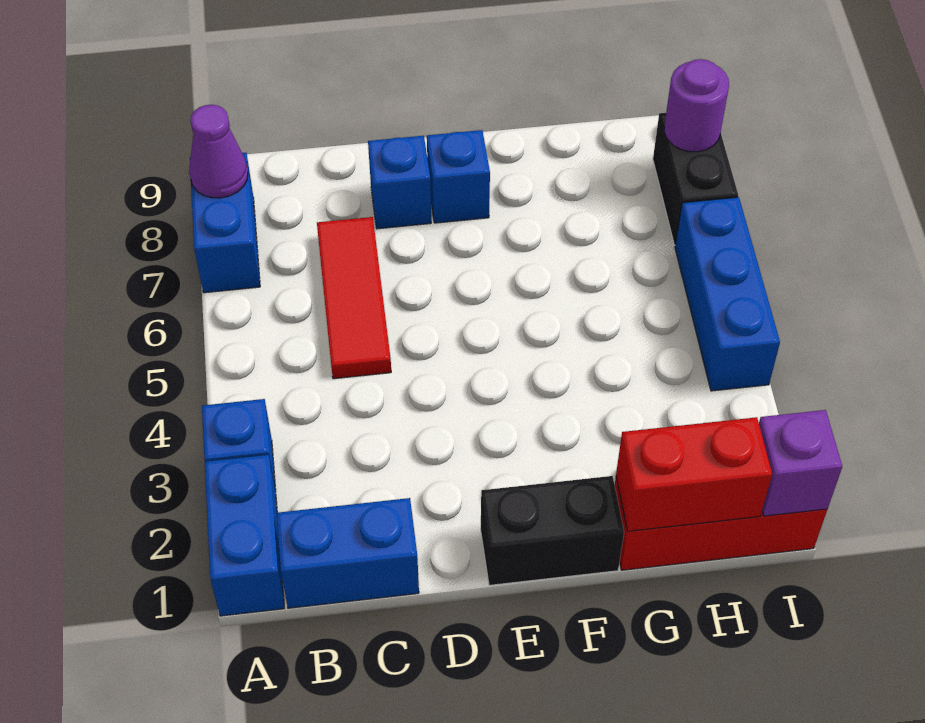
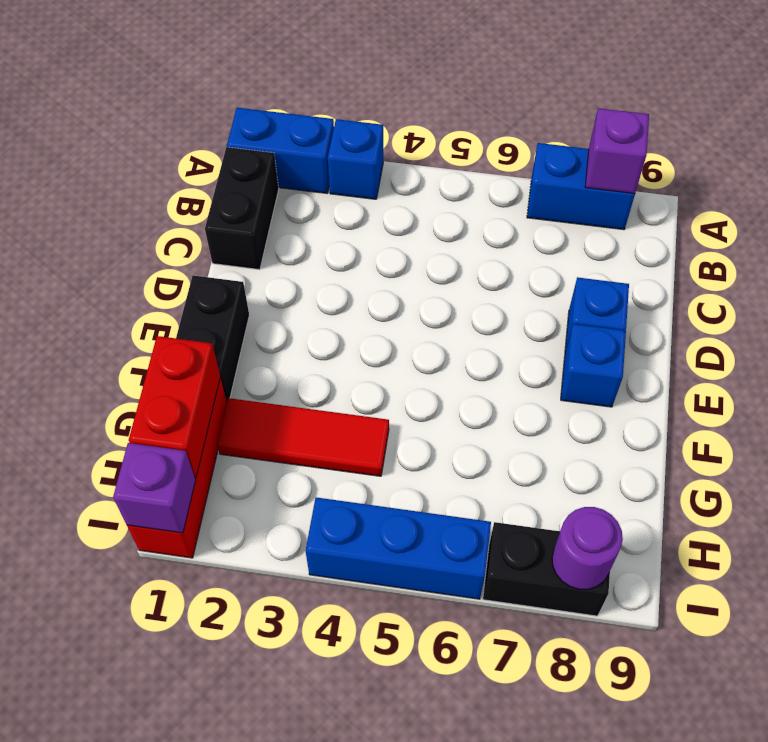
purple 1x1 cone [189,105,248,198] -> purple 1x1 brick [585,108,649,194]
blue 1x2 brick [277,498,419,608] -> black 1x2 brick [205,147,279,270]
red 1x3 tile [317,217,391,379] -> red 1x3 tile moved to [217,398,389,476]

